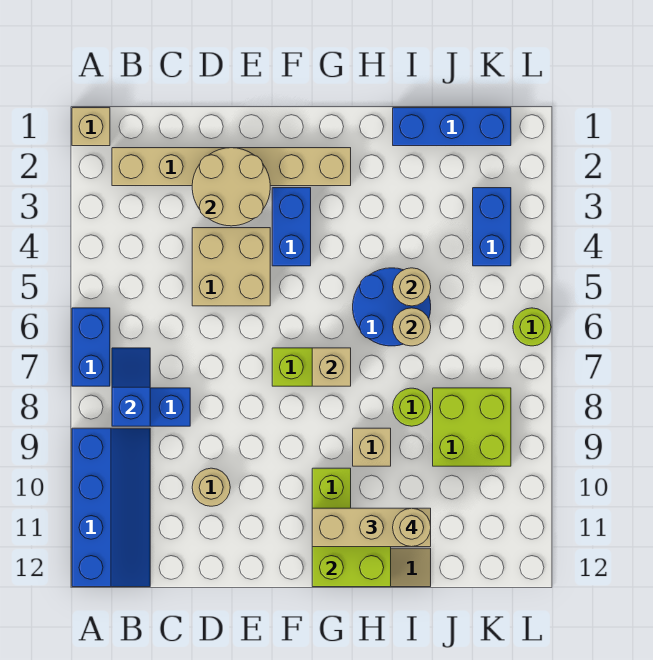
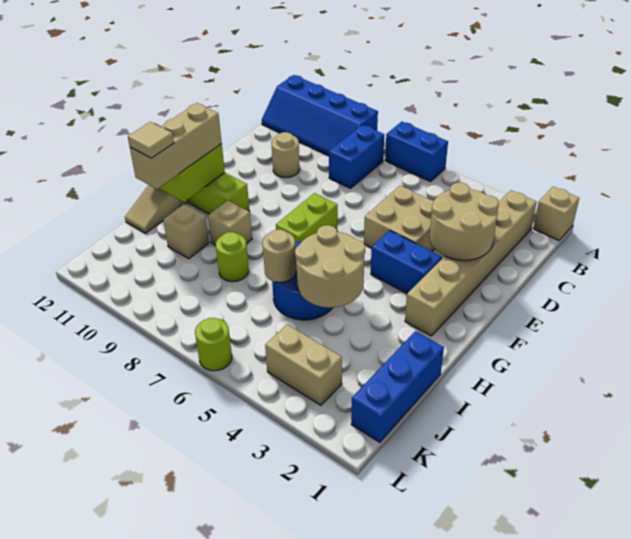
blue 1x2 slope [112,348,150,426] -> none
tan 1x1 brick [312,348,351,386] -> tan 1x1 brick moved to [163,204,209,259]
tan 1x1 round brick [393,268,431,306] -> tan 2x2 round brick [295,225,365,308]
tan 1x1 round brick [393,508,431,547] -> tan 1x1 tile [128,122,174,158]
lime 2x2 brick [433,388,511,466] -> none
blue 1x2 brick [473,188,511,266] -> tan 1x2 brick [265,325,342,405]

